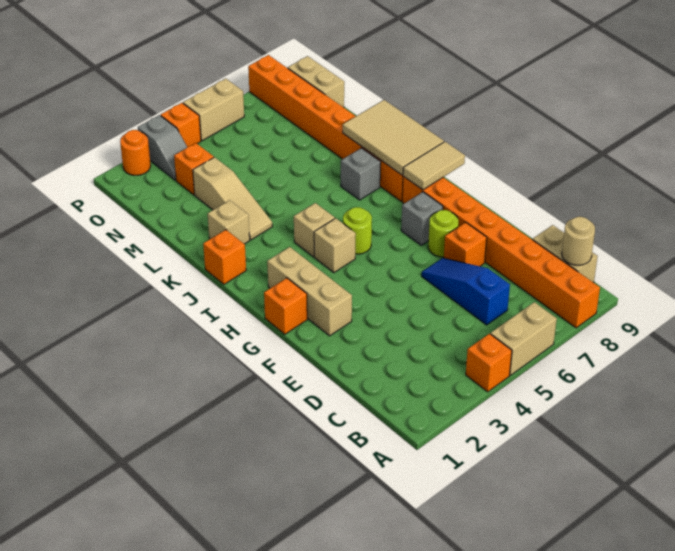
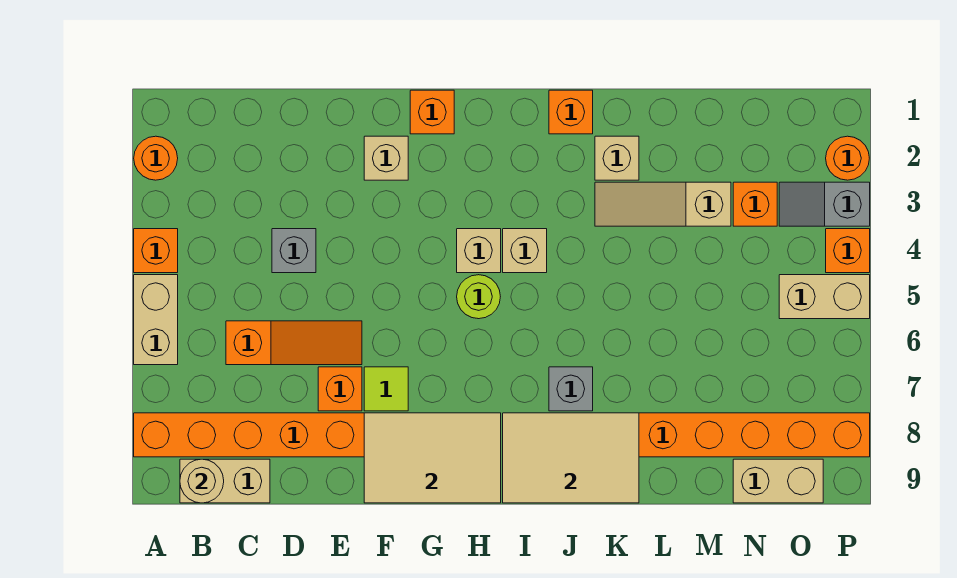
none -> orange 1x1 round brick [134,136,178,180]
blue 1x3 slope [422,258,510,325] -> orange 1x3 slope [226,321,362,365]
tan 1x3 brick [267,247,352,336] -> tan 1x1 brick [364,136,408,180]
lime 1x1 round brick [428,210,458,257] -> lime 1x1 tile [364,367,408,411]
grey 1x1 brick [401,192,443,245] -> grey 1x1 brick moved to [272,229,316,273]
tan 1x2 tile [403,142,465,190] -> tan 2x3 tile [364,413,501,503]
tan 1x2 brick [183,79,244,141] -> tan 1x2 brick turned to [779,275,870,319]

